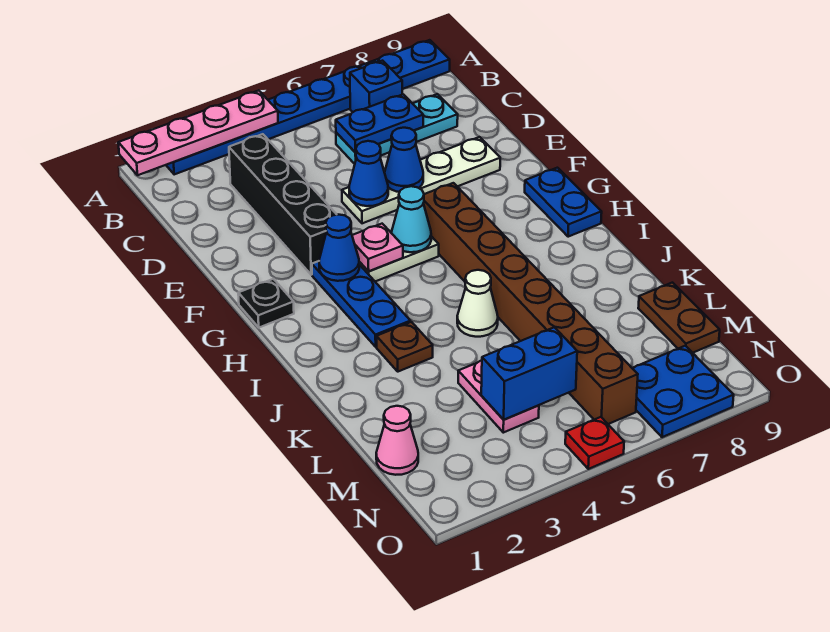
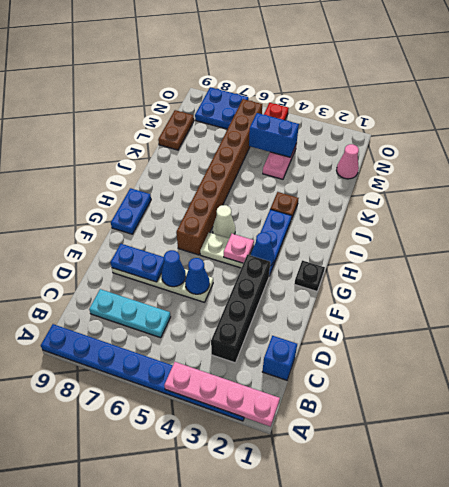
blue 1x1 brick [350,61,402,112] -> blue 1x1 brick moved to [262,336,297,380]
blue 1x2 plate [336,94,423,153] -> blue 1x2 plate moved to [110,244,164,282]
cyan 1x1 cone [392,186,431,252] -> none
white 1x1 cone [457,270,498,337] -> white 1x1 cone moved to [213,205,235,238]

